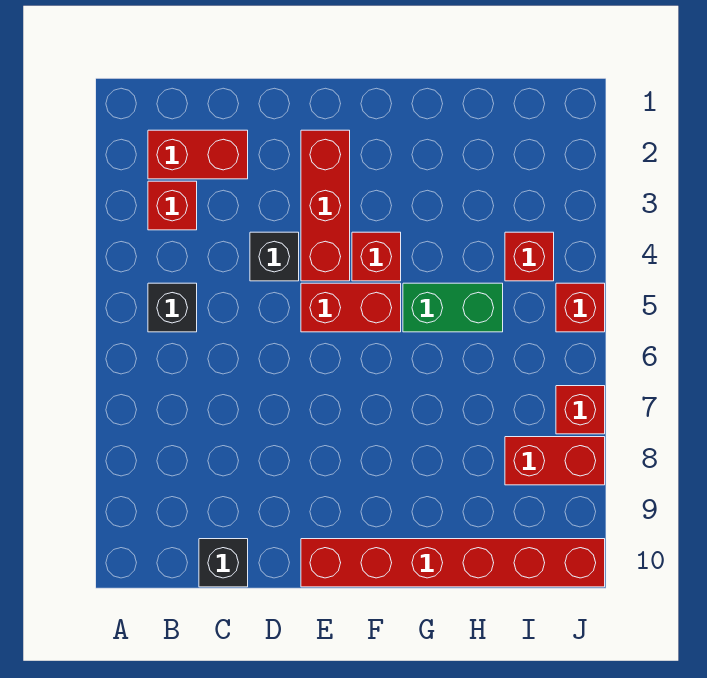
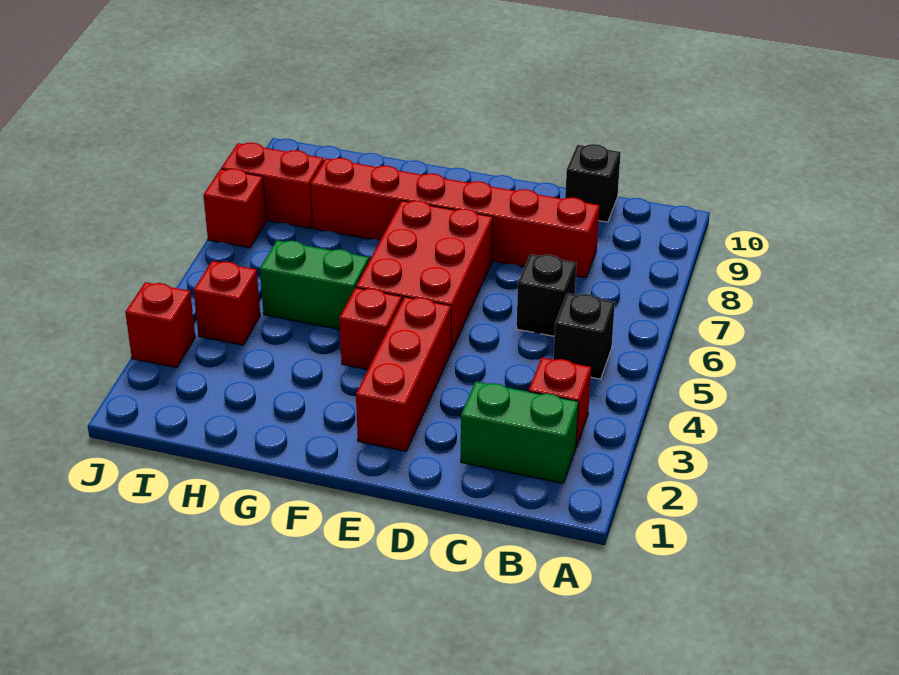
red 1x2 brick [148,130,248,179] -> green 1x2 brick [461,382,578,483]
black 1x1 brick [250,232,299,281] -> black 1x1 brick moved to [517,254,577,336]
red 1x2 brick [301,283,401,332] -> red 2x3 brick [356,201,493,351]
red 1x6 brick [301,539,605,587] -> red 1x6 brick moved to [311,158,599,278]
red 1x1 brick [556,283,605,332] -> red 1x1 brick moved to [125,282,195,368]

